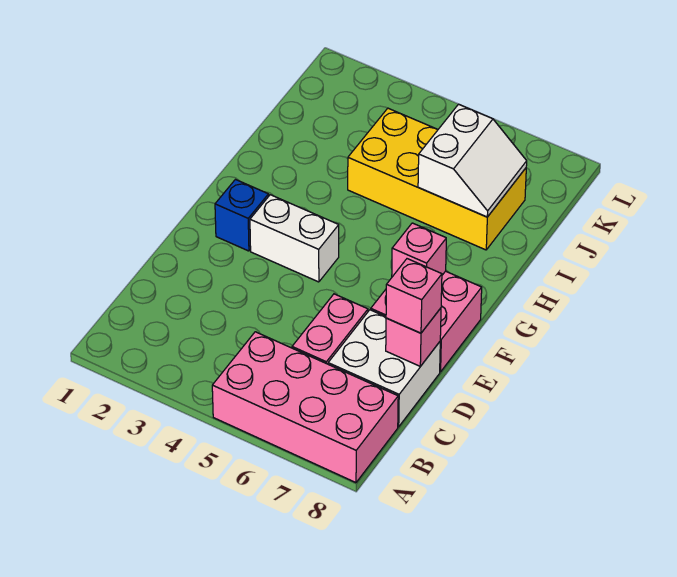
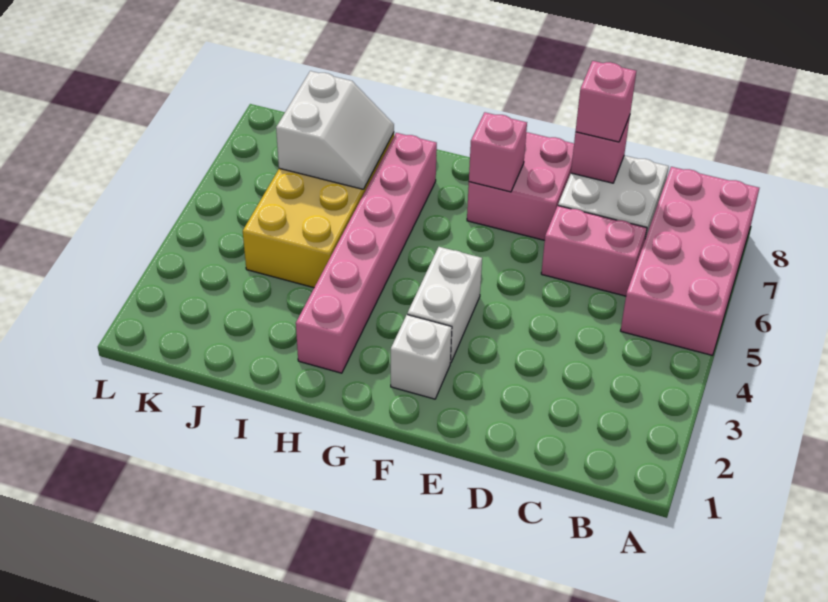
blue 1x1 brick [215,180,269,251] -> white 1x1 brick [391,315,452,399]
none -> pink 1x6 brick [296,133,437,373]
white 2x2 slope [418,104,527,217] -> white 2x2 slope turned to [276,71,394,189]

